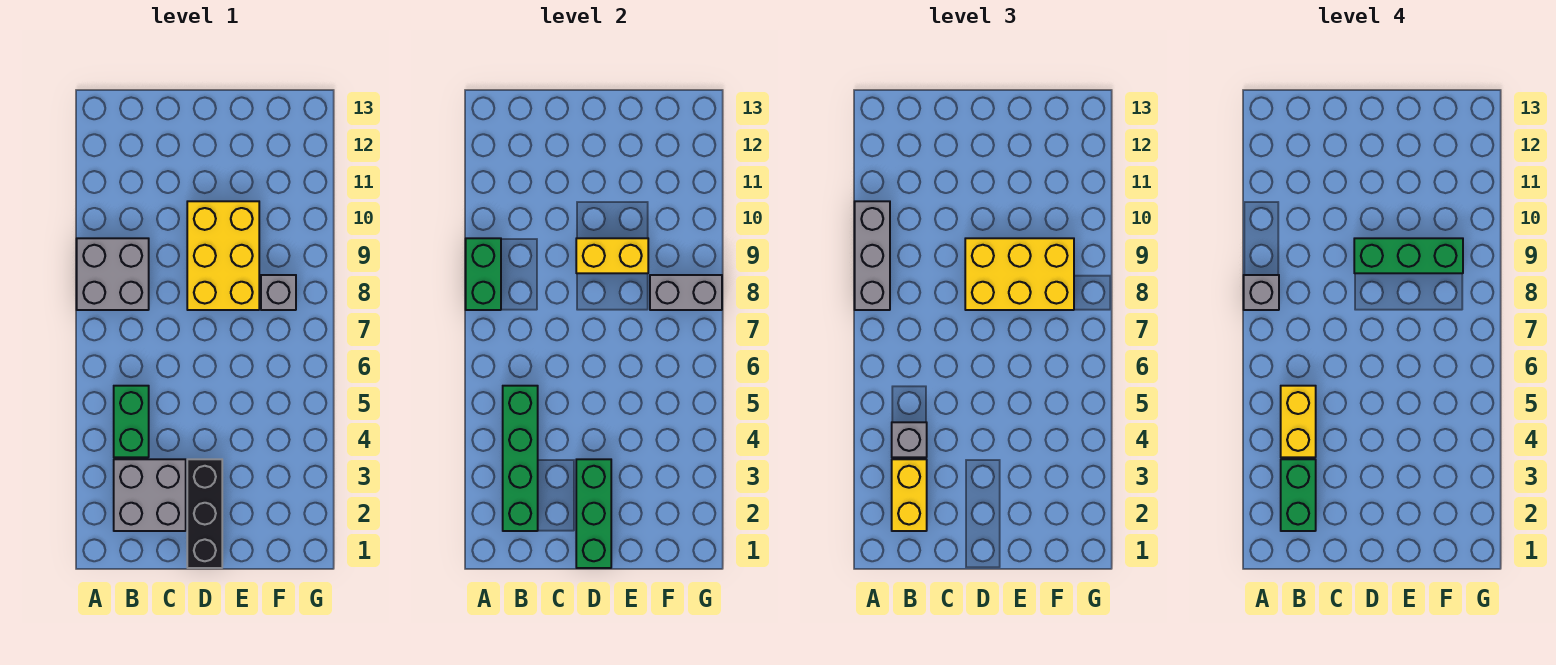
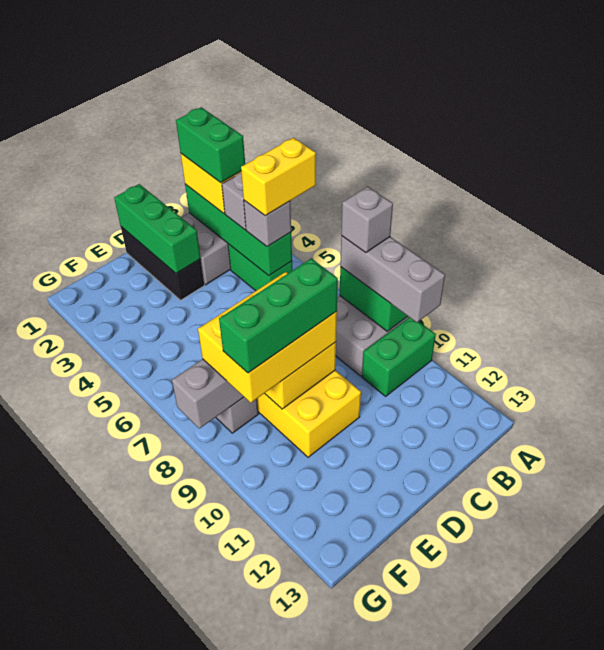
none -> green 1x2 brick [362,317,436,396]
yellow 1x2 brick [1281,386,1316,457] -> yellow 1x2 brick turned to [241,138,316,216]
none -> grey 1x1 brick [244,200,291,247]

